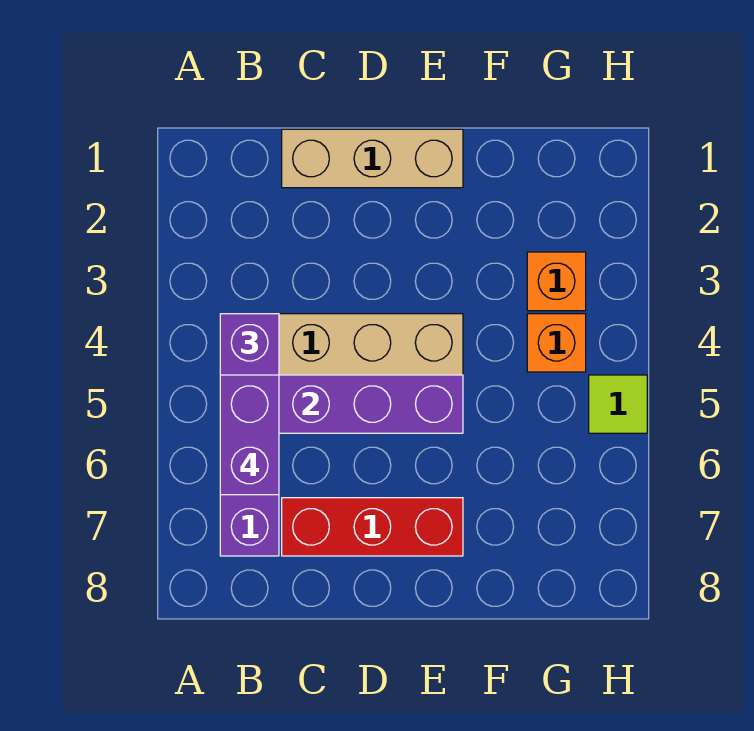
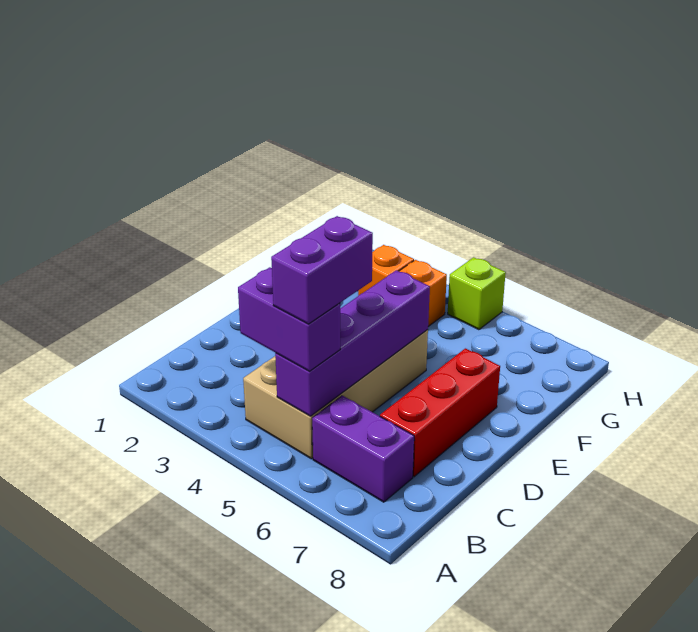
purple 1x2 brick [220,375,279,495] -> purple 1x2 brick turned to [271,216,373,324]
tan 1x3 brick [282,129,463,188] -> none
lime 1x1 tile [589,375,647,433] -> lime 1x1 brick [448,257,506,330]

